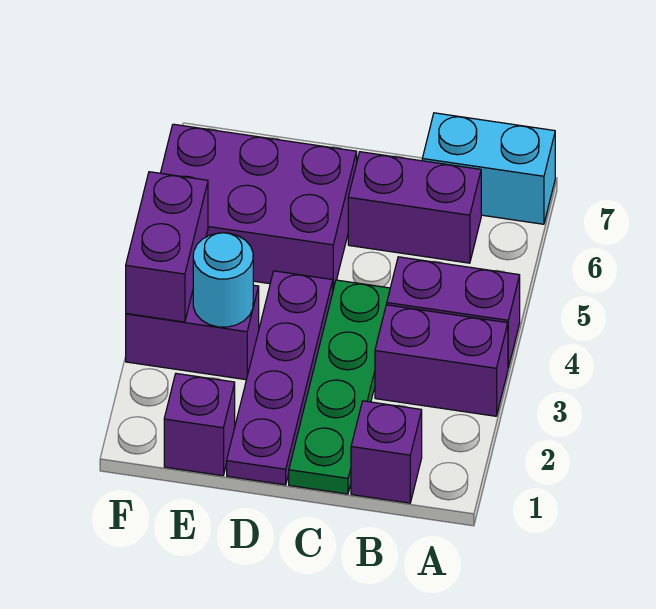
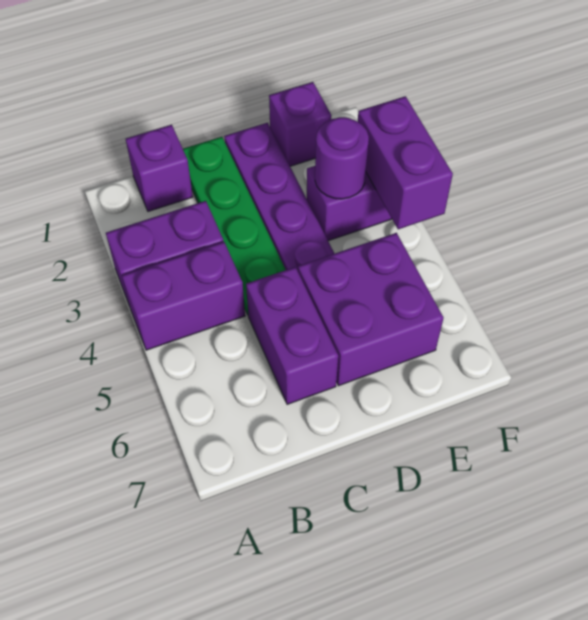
cyan 1x2 brick [422,113,555,224] -> none
purple 1x2 brick [348,152,481,263] -> purple 1x2 brick turned to [246,267,338,404]
purple 2x3 brick [161,124,357,289] -> purple 2x2 brick [298,233,444,386]
cyan 1x1 round brick [193,233,253,327] -> purple 1x1 round brick [315,117,369,199]

